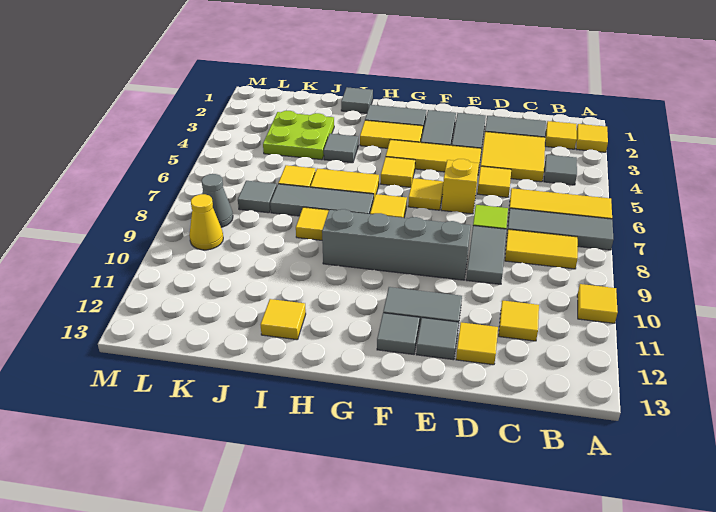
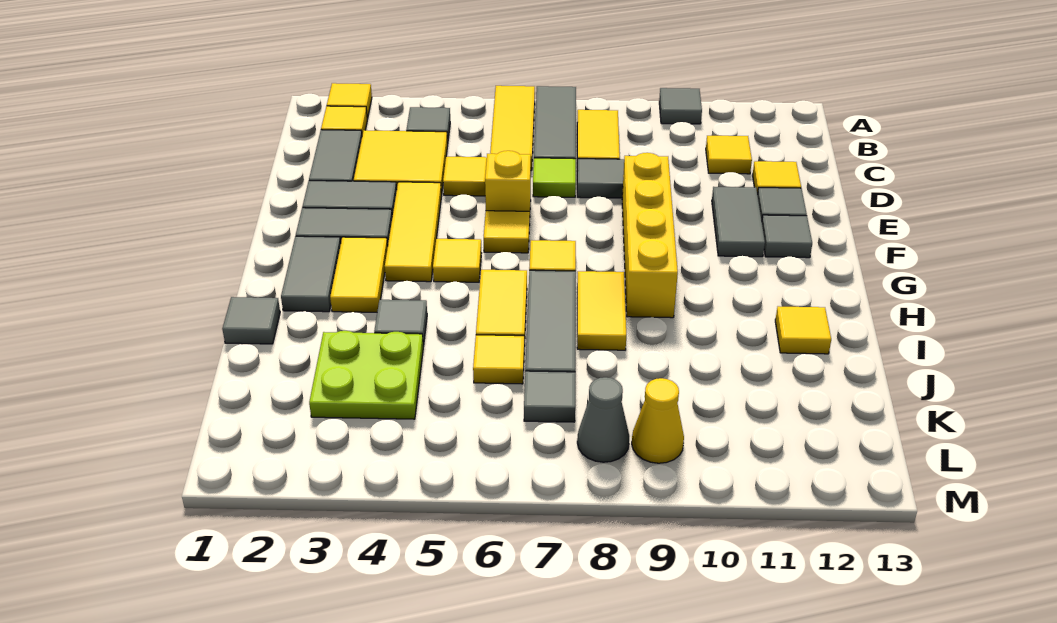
yellow 1x1 tile [577,284,618,323] -> grey 1x1 tile [659,88,702,124]
grey 1x4 brick [322,209,471,280] -> yellow 1x4 brick [622,153,678,318]

